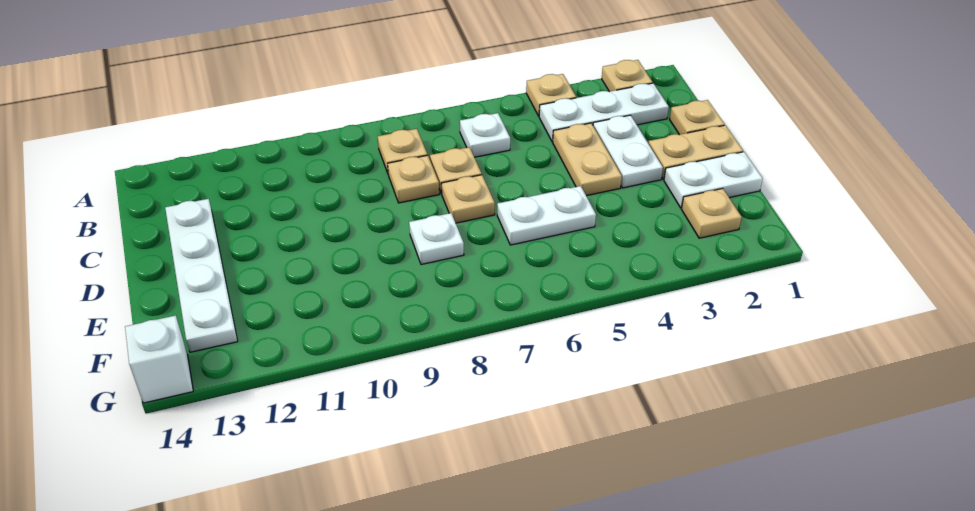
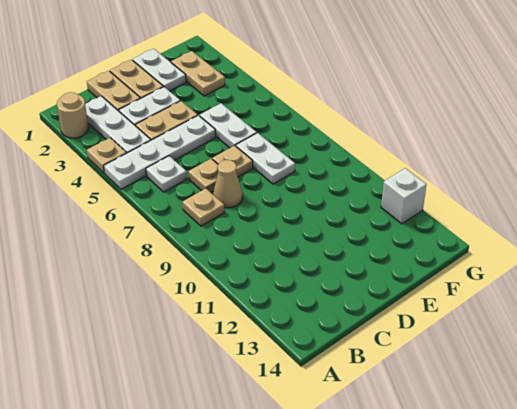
tan 1x1 plate [602,60,653,92] -> tan 1x1 round brick [57,92,89,138]
tan 1x1 plate [670,100,725,135] -> tan 1x2 plate [87,71,140,111]
tan 1x1 plate [388,155,439,203] -> tan 1x1 cone [213,160,242,208]
white 1x4 plate [165,199,238,352] -> white 1x4 plate moved to [104,115,216,189]
white 1x1 plate [409,213,464,264] -> white 1x2 plate [236,133,295,184]
tan 1x1 plate [682,188,742,238] -> tan 1x2 plate [171,51,225,96]
white 1x1 brick [125,315,193,403] -> white 1x1 brick moved to [381,168,426,224]

